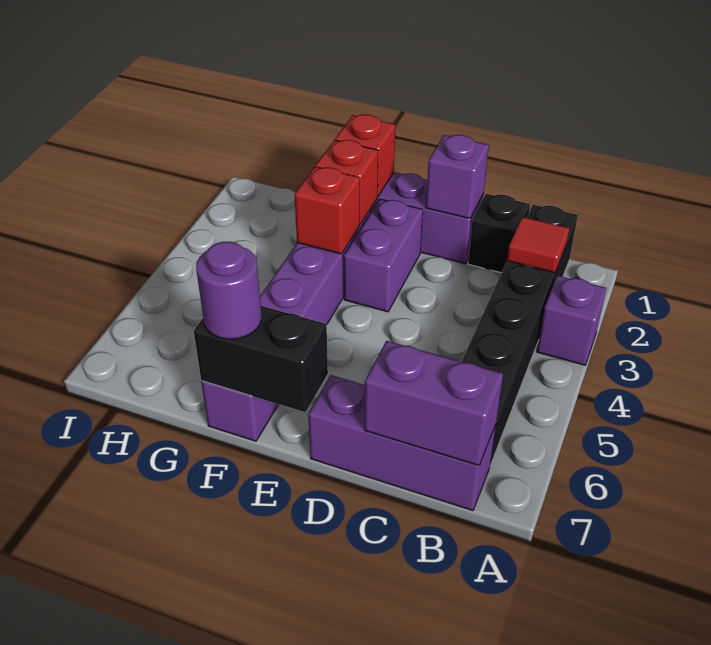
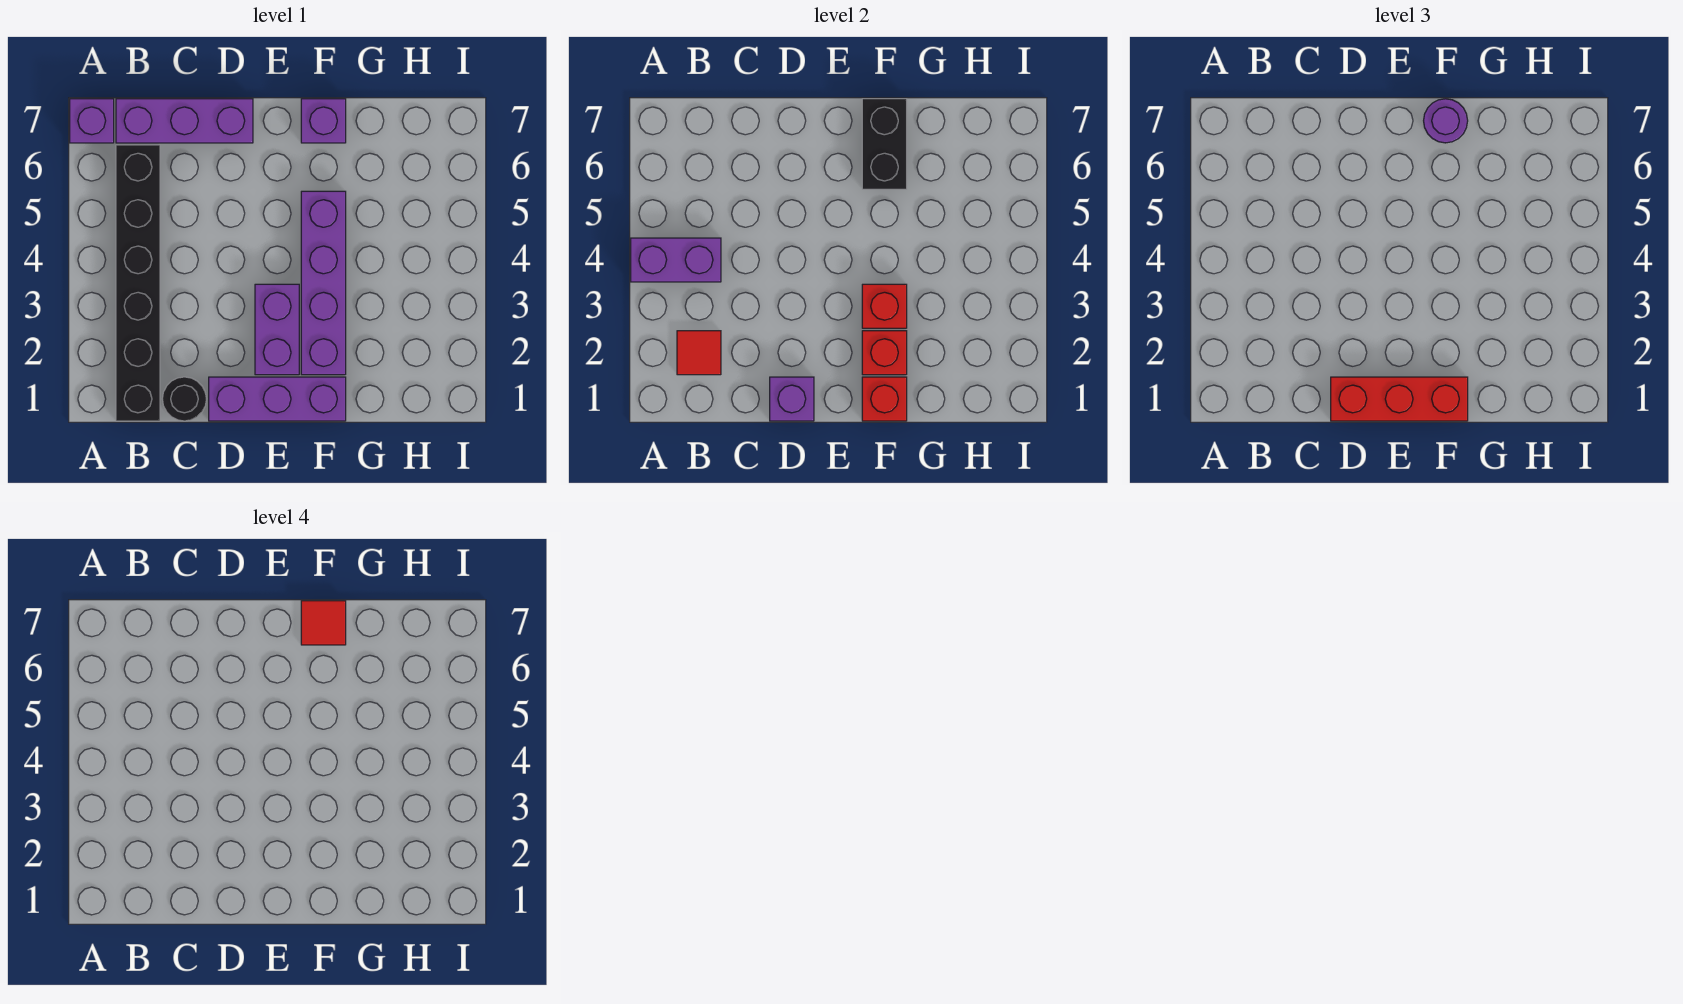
purple 1x1 brick [537,276,606,365] -> purple 1x1 brick moved to [70,99,114,143]
purple 1x2 brick [364,341,503,465] -> purple 1x2 brick moved to [631,238,721,282]
black 1x1 brick [468,194,530,273] -> black 1x1 round brick [162,377,206,421]
none -> red 1x3 brick [1331,377,1468,421]
black 1x2 brick [194,306,328,412] -> black 1x2 brick turned to [862,99,907,189]
none -> red 1x1 tile [301,601,346,645]

